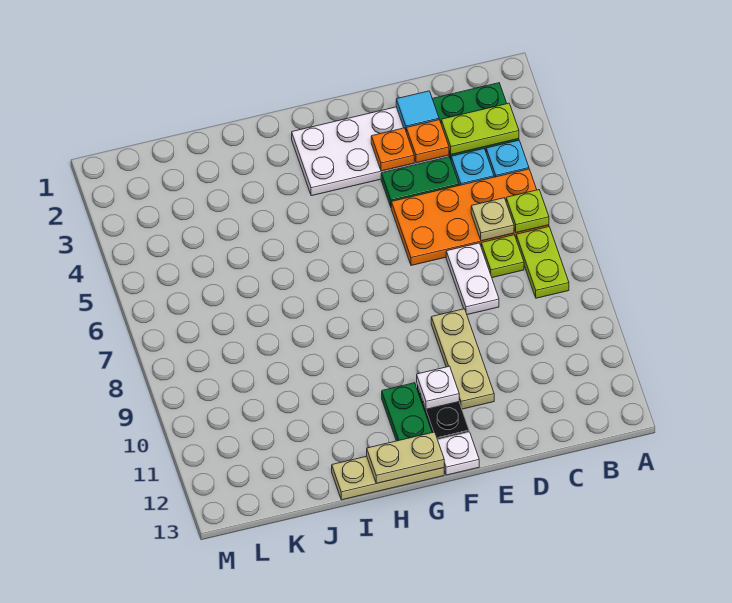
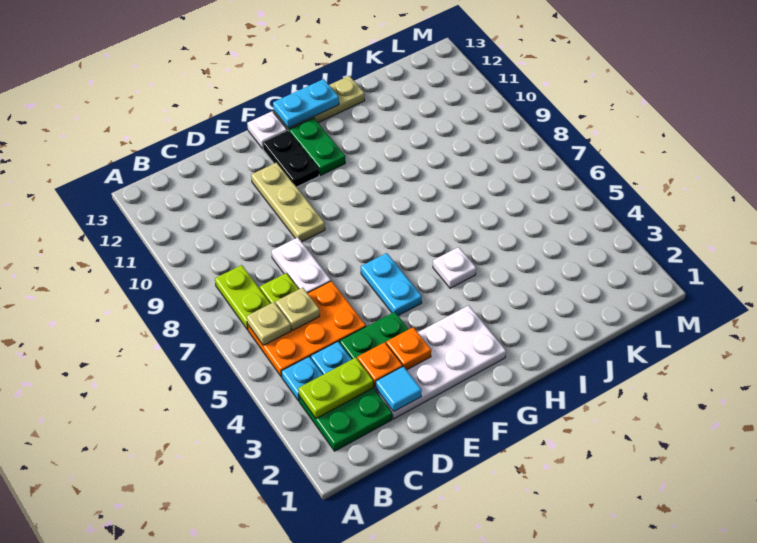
orange 2x4 plate [391,169,549,266] -> orange 2x3 plate [247,281,366,377]
lime 1x1 plate [506,190,549,233] -> tan 1x1 plate [247,302,291,345]
none -> cyan 1x2 plate [361,253,422,316]
white 1x1 plate [417,366,459,409] -> white 1x1 plate moved to [433,247,476,288]
tan 1x2 plate [367,432,444,483] -> cyan 1x2 plate [273,79,339,128]

